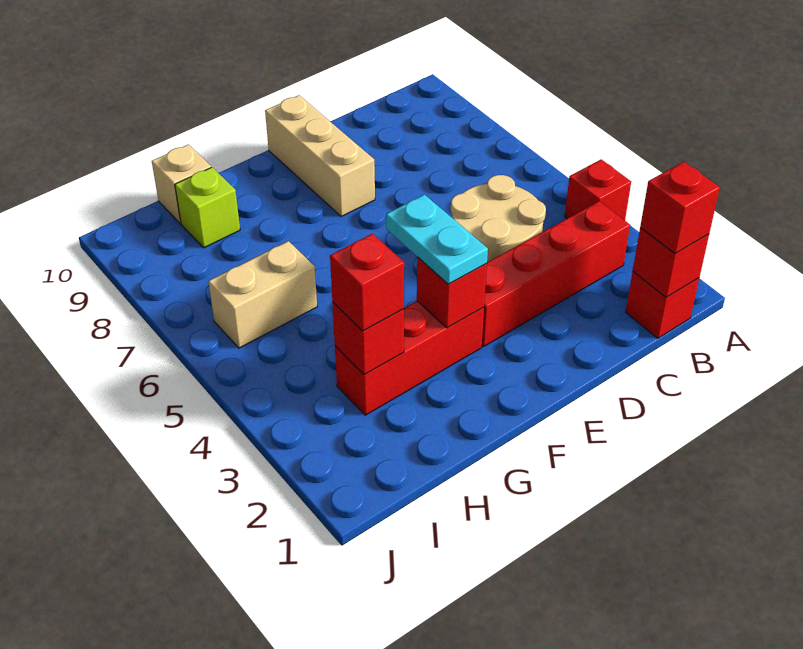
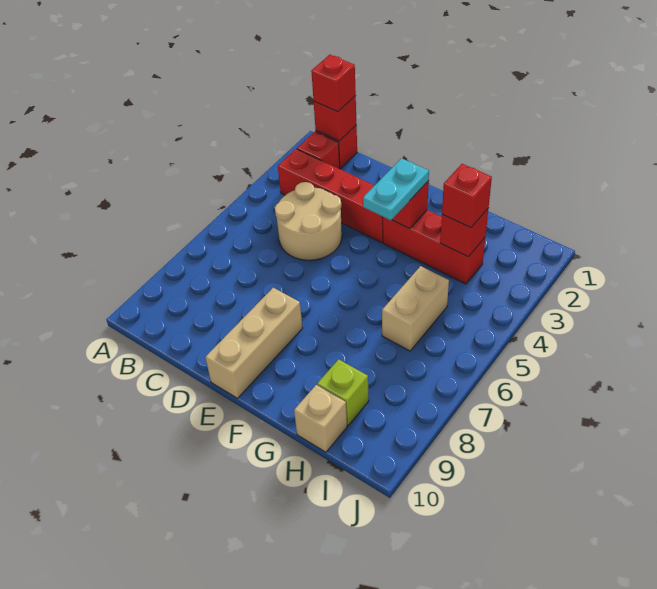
red 1x1 brick [565,159,631,220] -> red 1x1 brick moved to [297,132,340,169]
tan 1x2 brick [208,241,317,348] -> tan 1x2 brick turned to [382,266,449,351]

